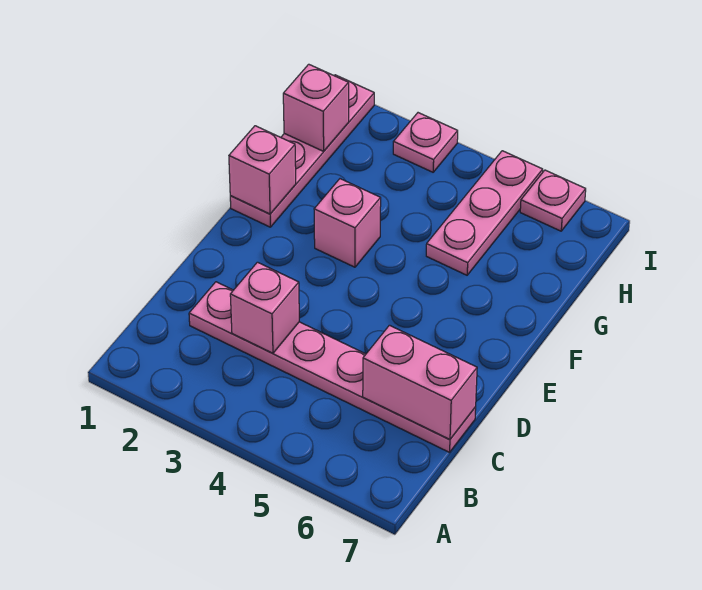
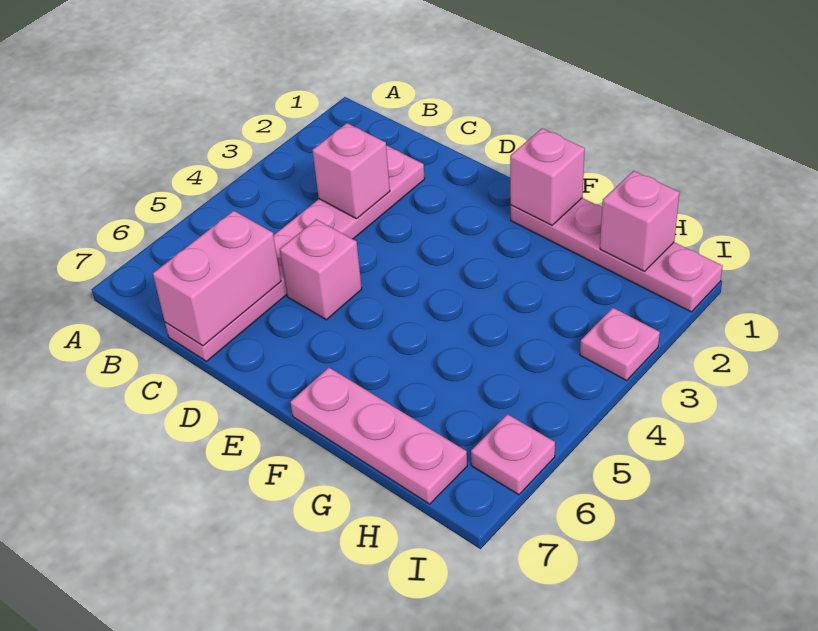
pink 1x1 brick [314,179,381,267] -> pink 1x1 brick moved to [280,219,362,320]
pink 1x3 plate [426,151,543,275] -> pink 1x3 plate moved to [290,368,467,504]

